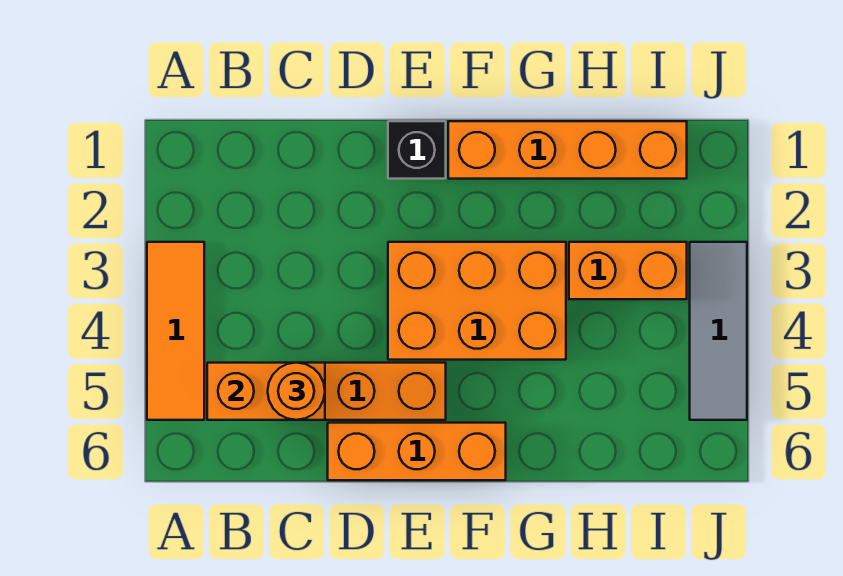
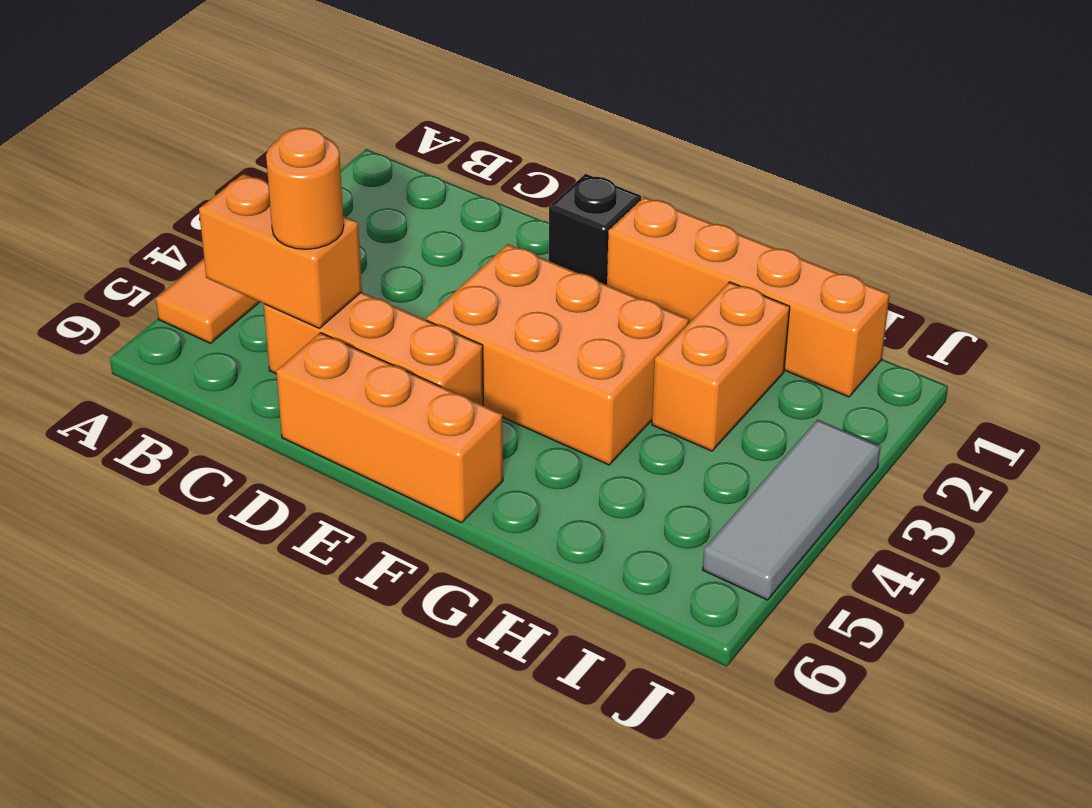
orange 1x2 brick [569,242,687,299] -> orange 1x2 brick turned to [652,282,790,451]

